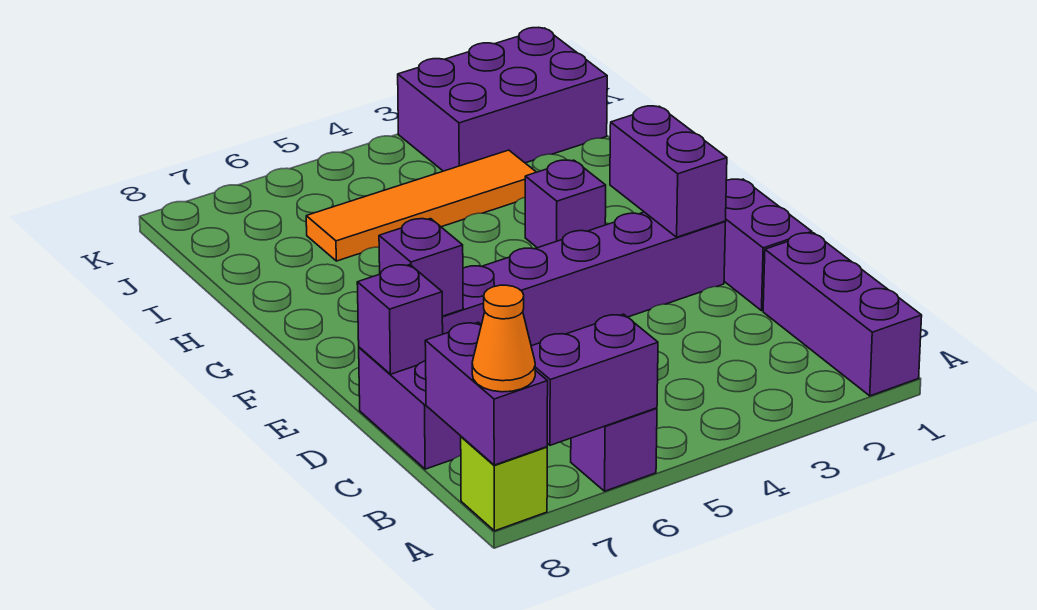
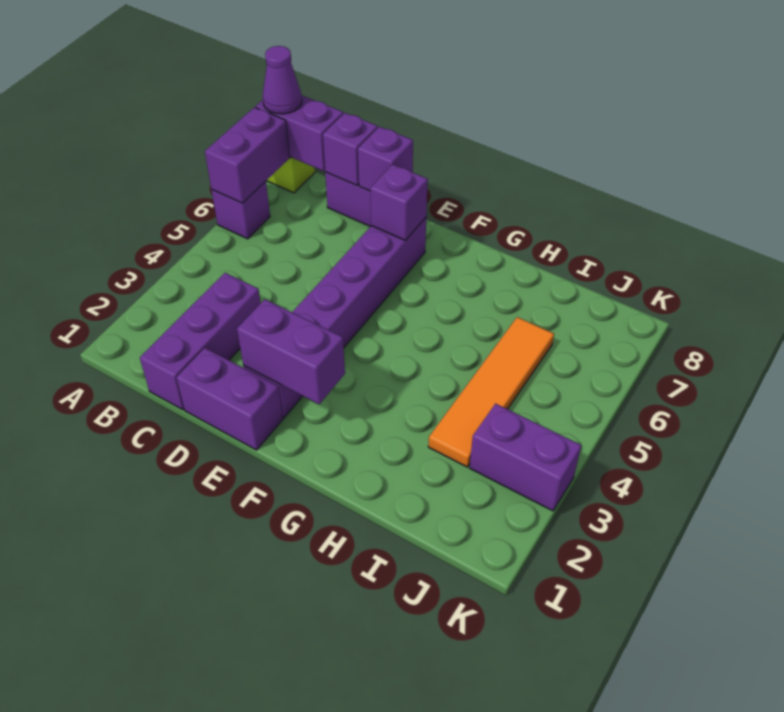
purple 1x3 brick [763,233,922,396] -> purple 1x3 brick turned to [140,273,261,410]
orange 1x1 cone [472,285,535,392] -> purple 1x1 cone [263,46,302,114]
purple 1x1 brick [525,160,606,248] -> purple 1x1 brick moved to [323,113,378,185]
purple 2x3 brick [398,27,607,171] -> purple 1x2 brick [470,404,581,511]

